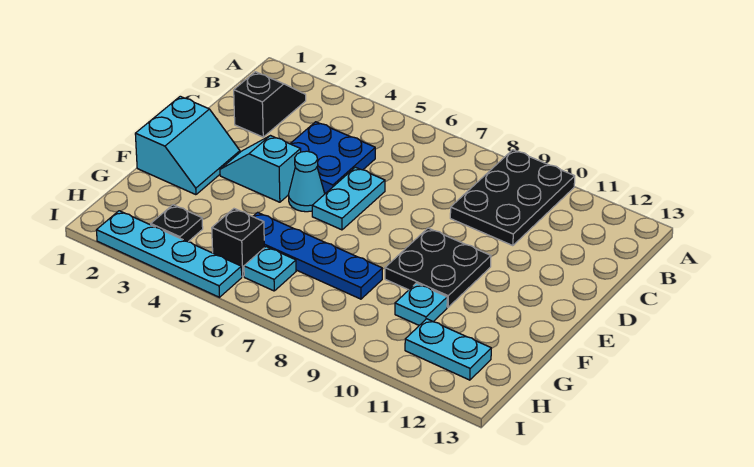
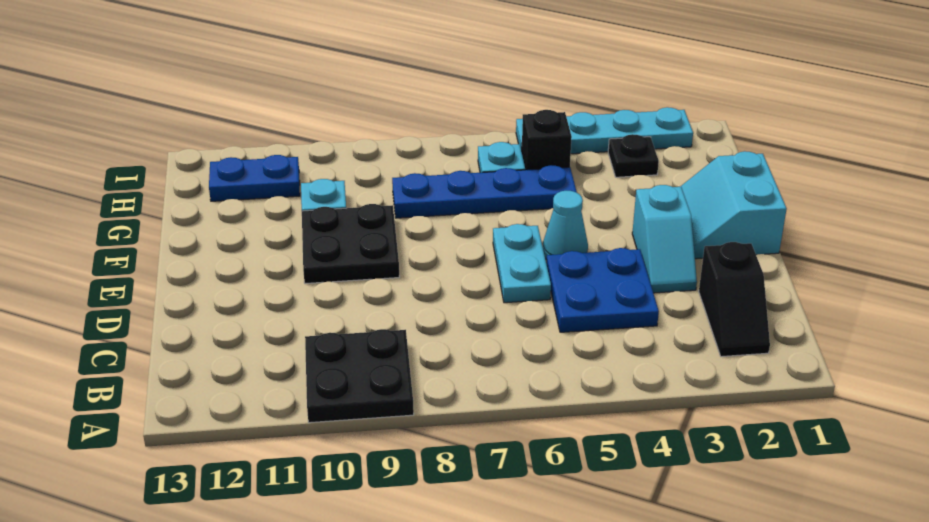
black 2x3 plate [450,150,575,246] -> black 2x2 plate [305,329,414,423]
cyan 1x2 slope [220,136,301,202] -> cyan 1x2 slope turned to [632,185,697,293]
cyan 1x2 plate [405,319,491,380] -> blue 1x2 plate [209,155,300,201]

